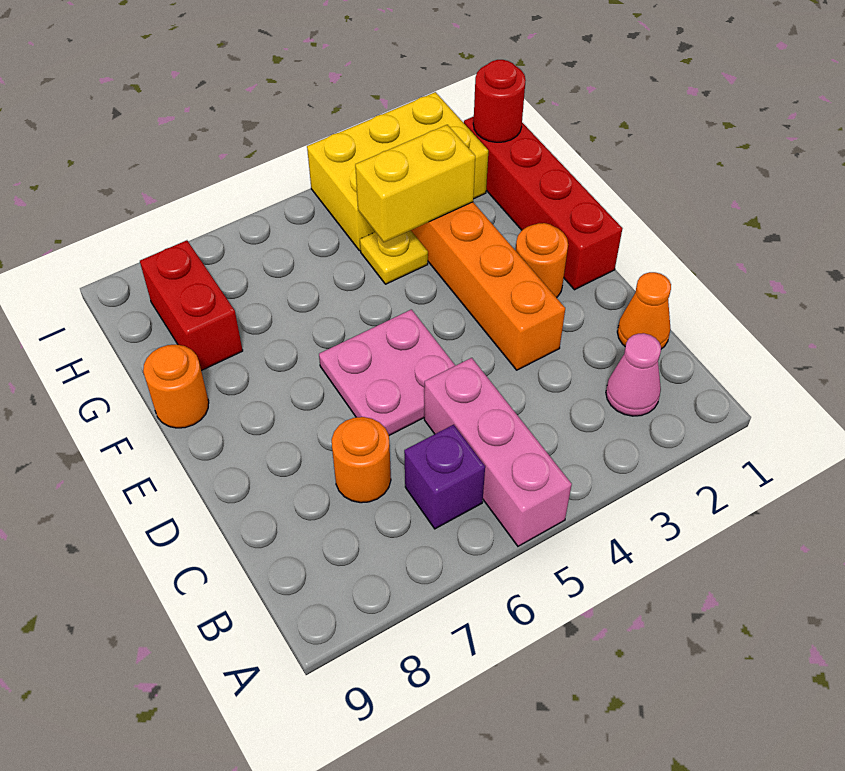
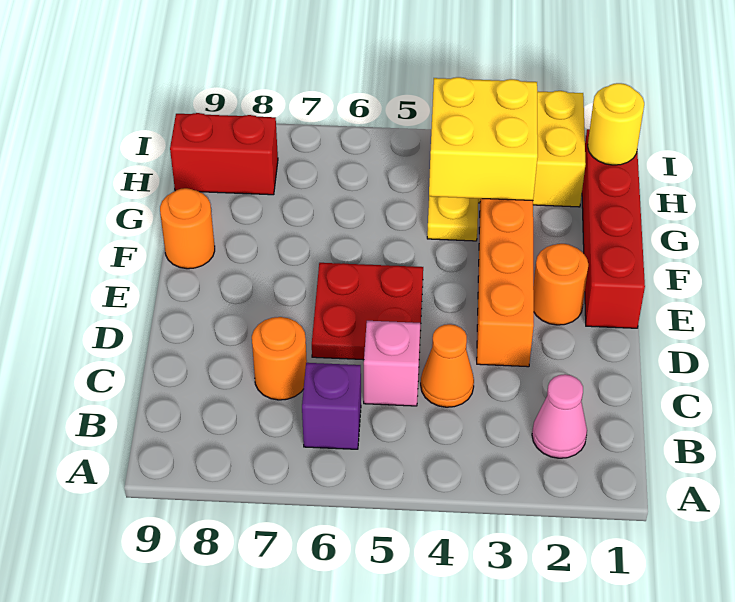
pink 1x3 brick [424,358,572,546] -> pink 1x1 brick [364,321,420,406]
orange 1x1 cone [617,272,671,349] -> orange 1x1 cone moved to [421,324,474,407]
pink 2x2 plate [319,309,455,435] -> red 2x2 plate [312,263,423,360]
yellow 1x2 brick [355,125,475,242] -> yellow 2x2 brick [429,77,538,201]
red 1x2 brick [140,240,243,371] -> red 1x2 brick turned to [170,113,278,195]
red 1x1 round brick [473,60,526,142] -> yellow 1x1 round brick [588,83,644,165]

